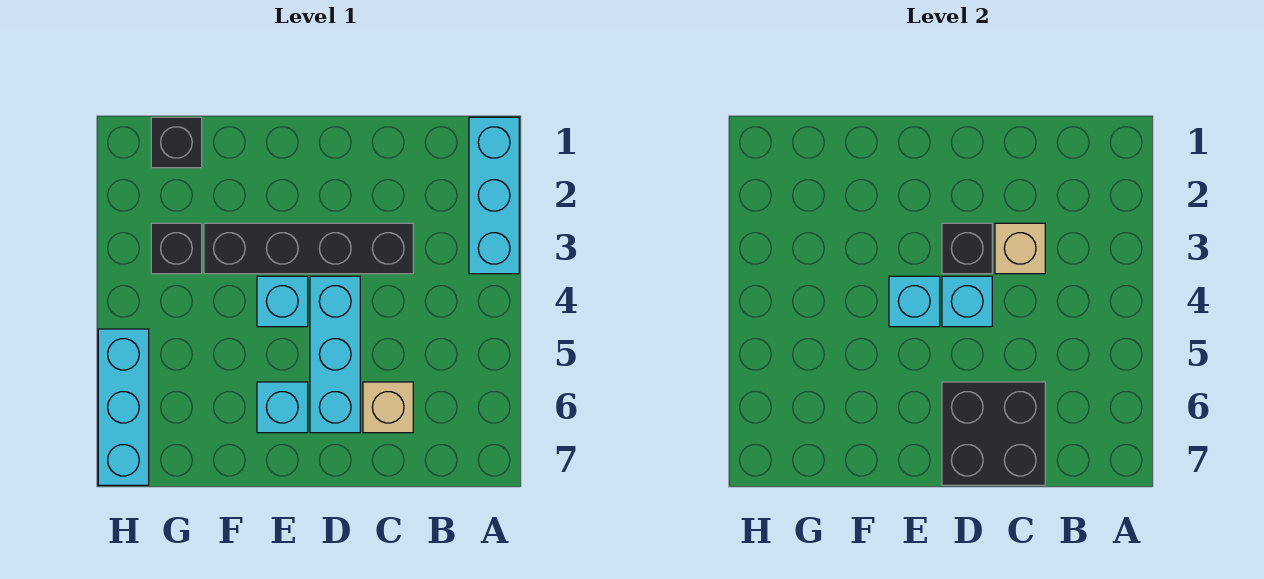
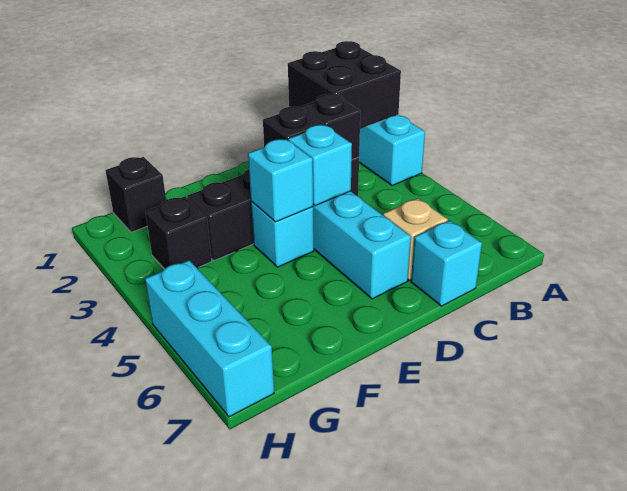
tan 1x1 brick [995,223,1045,274] -> black 1x1 brick [301,94,360,160]
black 2x2 brick [942,382,1045,485] -> black 2x2 brick moved to [288,41,401,129]
cyan 1x1 brick [257,382,308,433] -> cyan 1x1 brick moved to [411,221,482,306]

